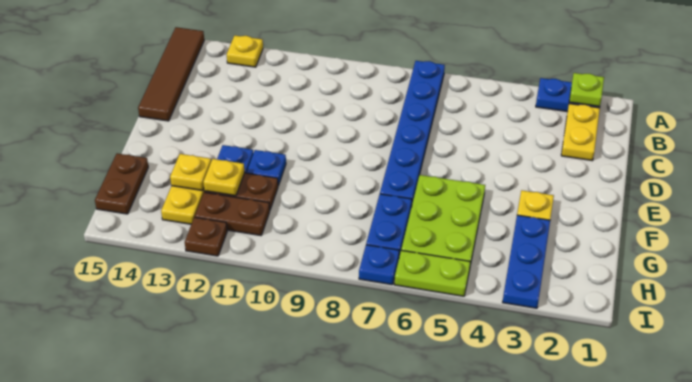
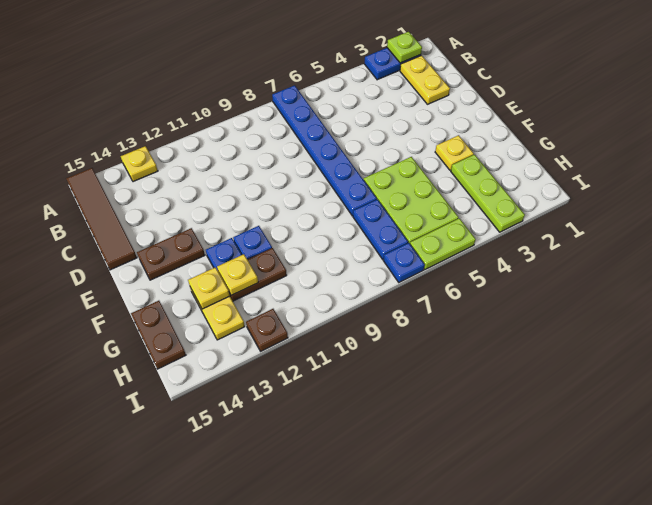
blue 1x3 plate [503,215,550,308] -> lime 1x3 plate [451,155,525,232]
brown 1x2 plate [195,192,270,236] -> brown 1x2 plate moved to [137,228,205,280]

